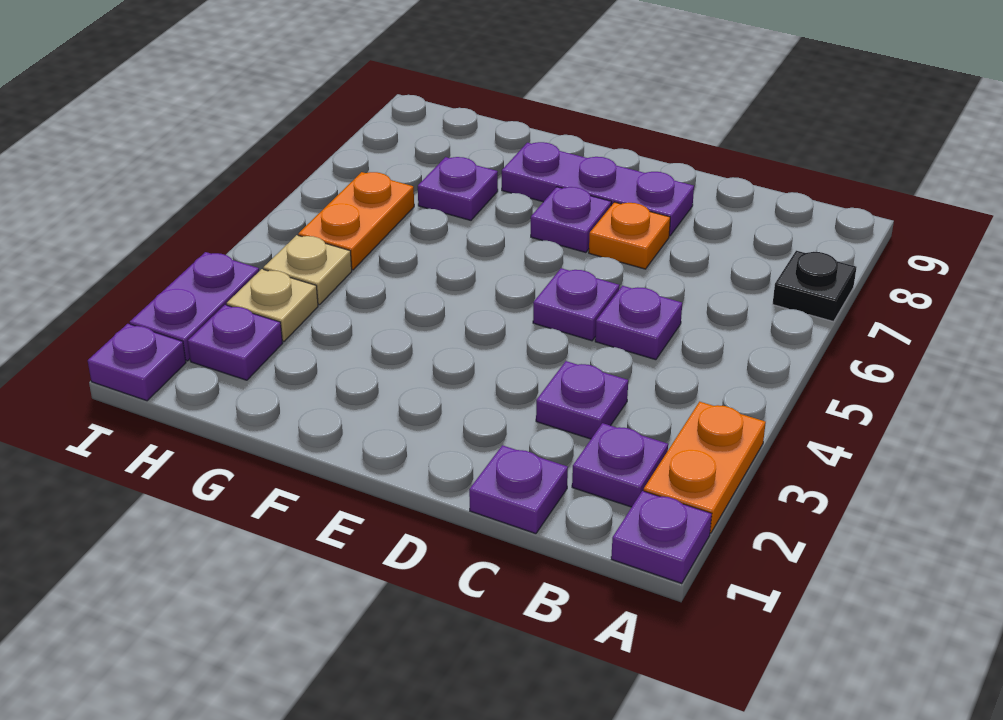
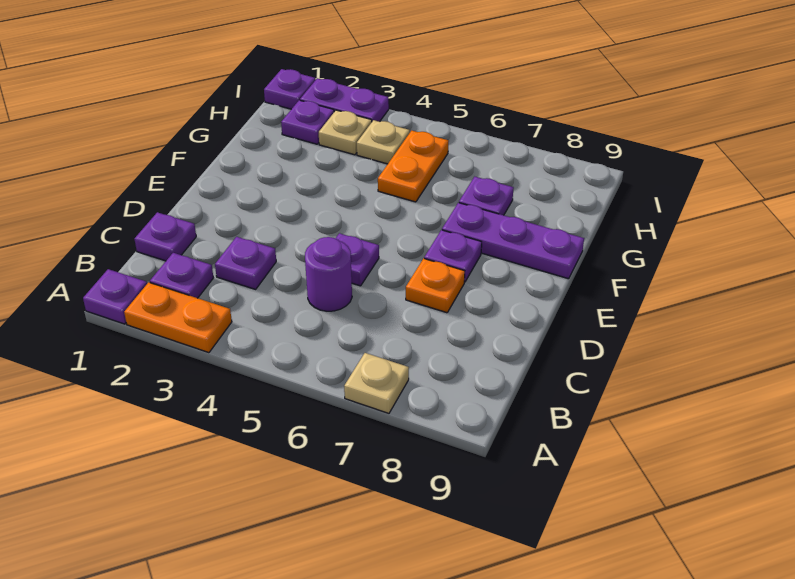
black 1x1 plate [773,251,857,322] -> tan 1x1 plate [344,353,409,413]
purple 1x1 plate [595,286,682,360] -> purple 1x1 round brick [305,237,352,311]
purple 1x3 plate [502,142,694,236] -> purple 1x3 plate turned to [442,203,584,279]
orange 1x2 plate [298,172,414,270] -> orange 1x2 plate turned to [378,131,449,202]

